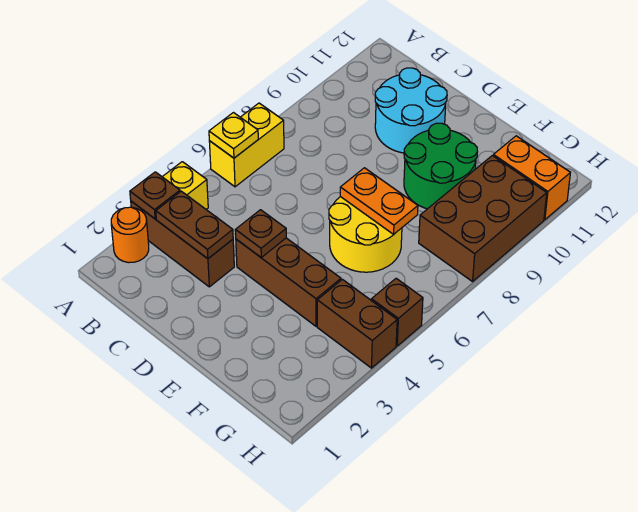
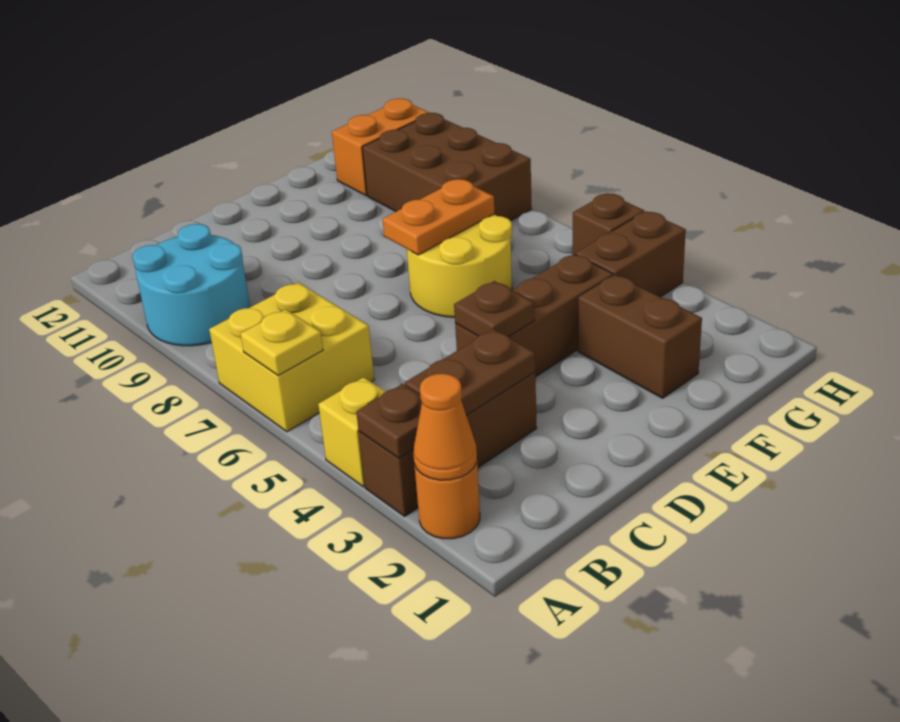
none -> orange 1x1 cone [413,374,477,480]
yellow 1x2 brick [209,103,284,187] -> yellow 2x2 brick [209,282,374,432]
cyan 2x2 round brick [375,68,447,153] -> cyan 2x2 round brick moved to [133,224,250,346]
green 2x2 round brick [404,123,478,209] -> none
none -> brown 1x2 brick [578,275,702,398]

